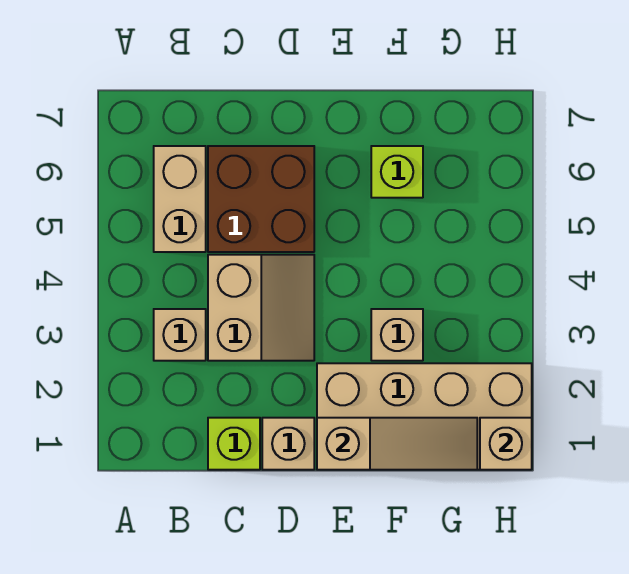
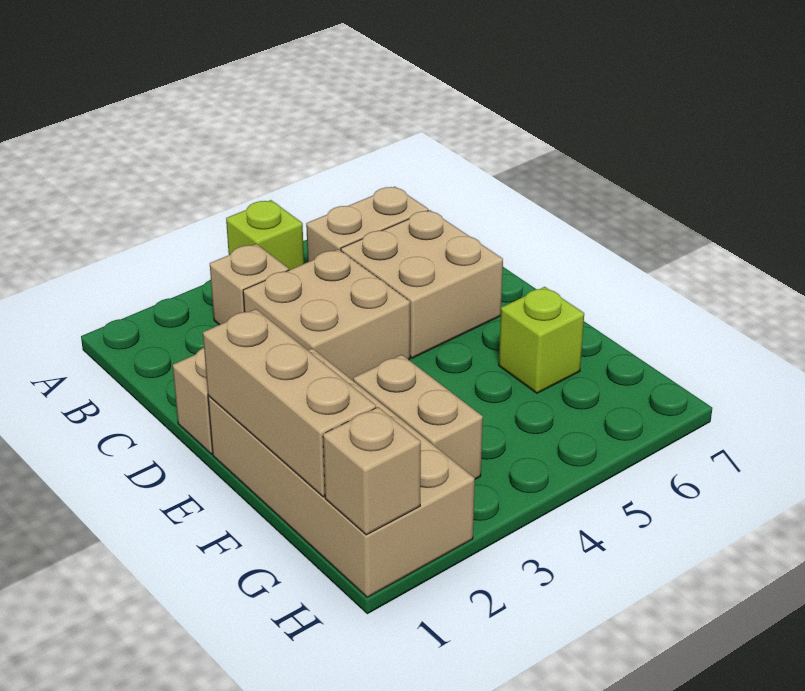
lime 1x1 brick [208,418,260,470] -> lime 1x1 brick moved to [226,200,304,270]
tan 2x2 slope [208,255,314,361] -> tan 2x2 brick [243,249,410,380]
brown 2x2 brick [208,146,314,252] -> tan 2x2 brick [341,210,503,358]
tan 1x3 slope [317,418,477,470] -> tan 1x3 brick [203,309,376,497]
tan 1x1 brick [371,309,423,361] -> tan 1x2 brick [353,355,483,479]

